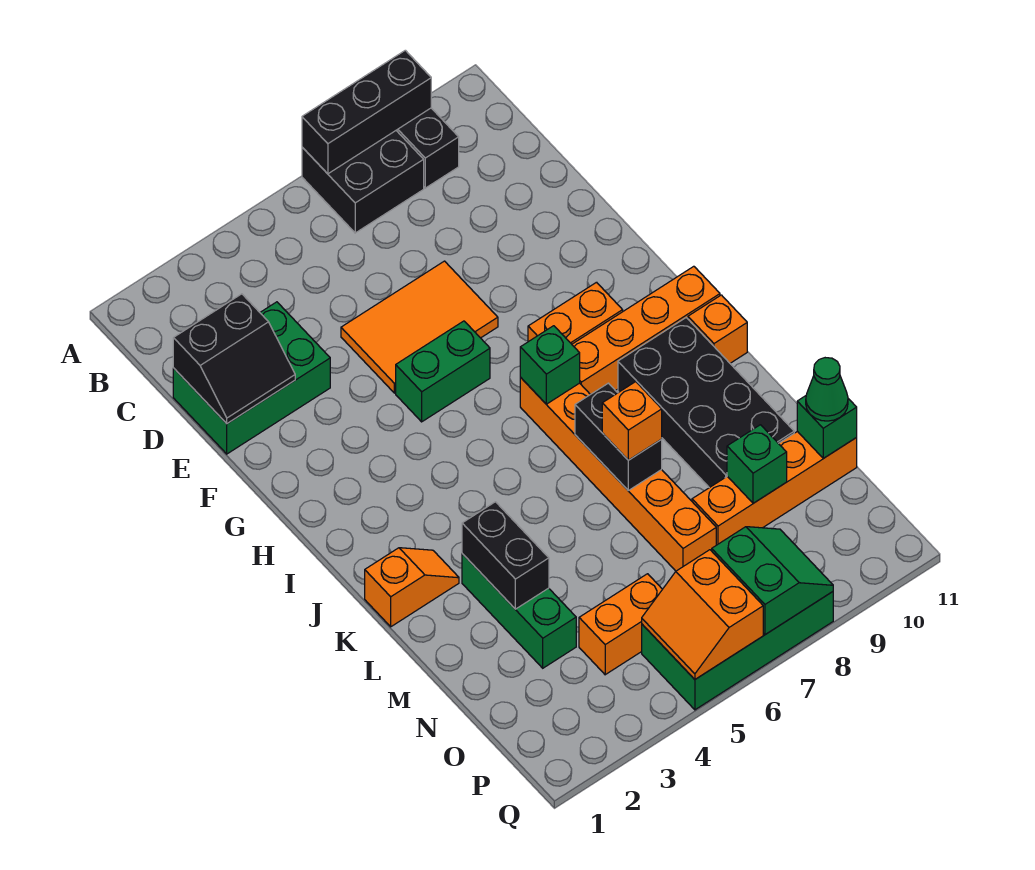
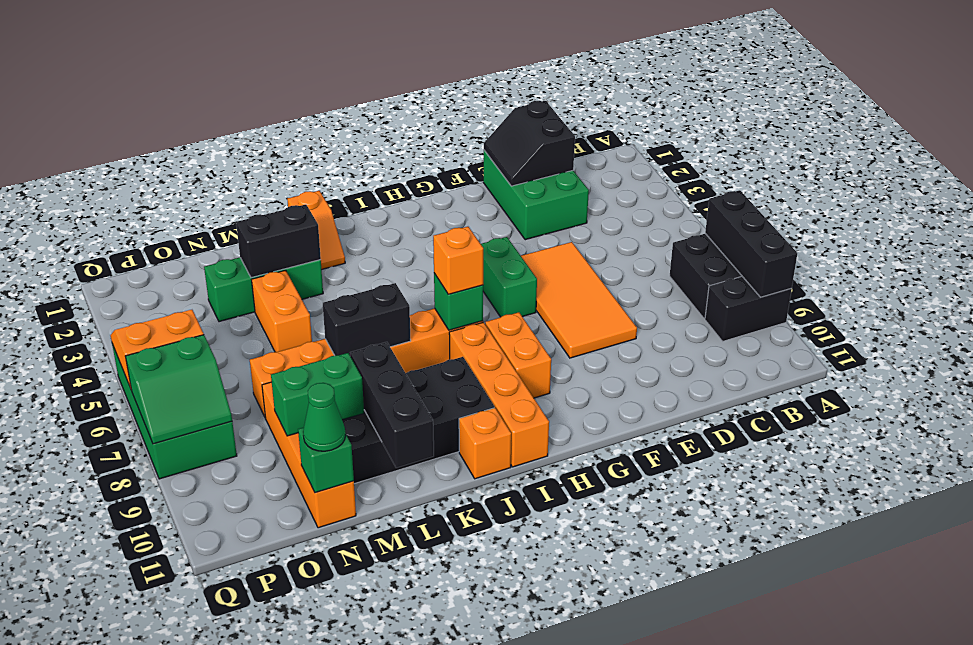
orange 2x3 tile [341,261,498,393] -> orange 2x4 tile [521,242,637,358]
orange 1x1 brick [602,382,662,460] -> orange 1x1 brick moved to [433,227,483,294]
none -> black 1x3 brick [350,342,434,468]
green 1x1 brick [727,425,787,503] -> green 1x2 brick [271,353,364,436]
orange 1x2 brick [579,574,662,675] -> orange 1x2 brick moved to [251,270,312,352]

